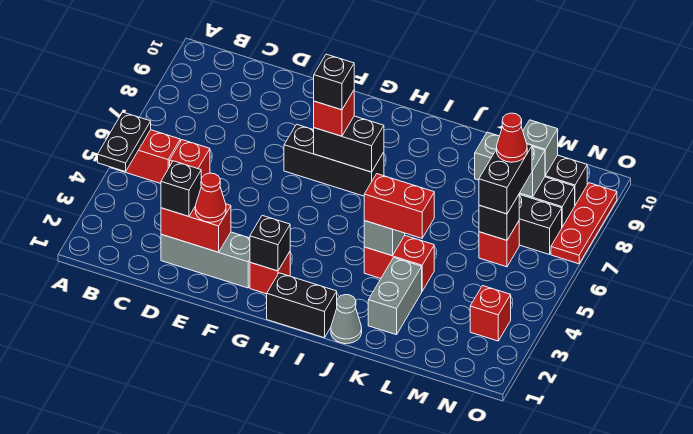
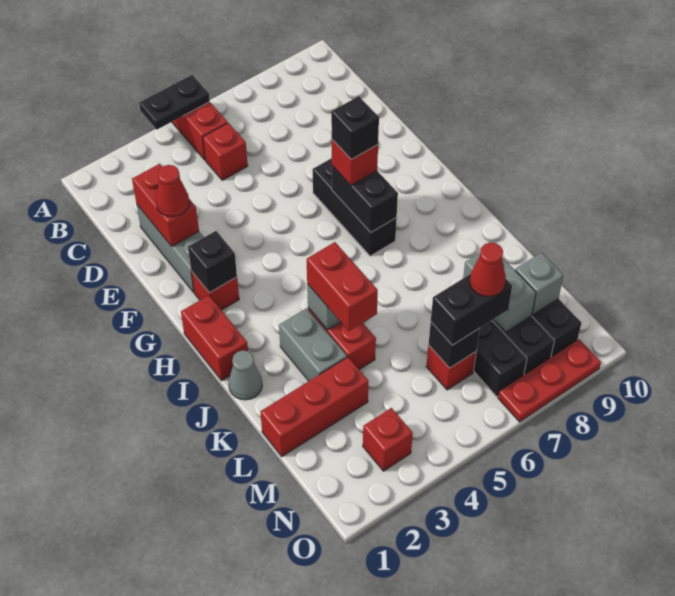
black 1x1 brick [161,161,201,216] -> none
black 1x2 brick [267,273,337,338] -> red 1x2 brick [181,295,248,381]
grey 1x2 brick [368,258,422,335] -> grey 1x2 brick turned to [279,308,347,381]
none -> red 1x3 brick [260,357,369,457]

